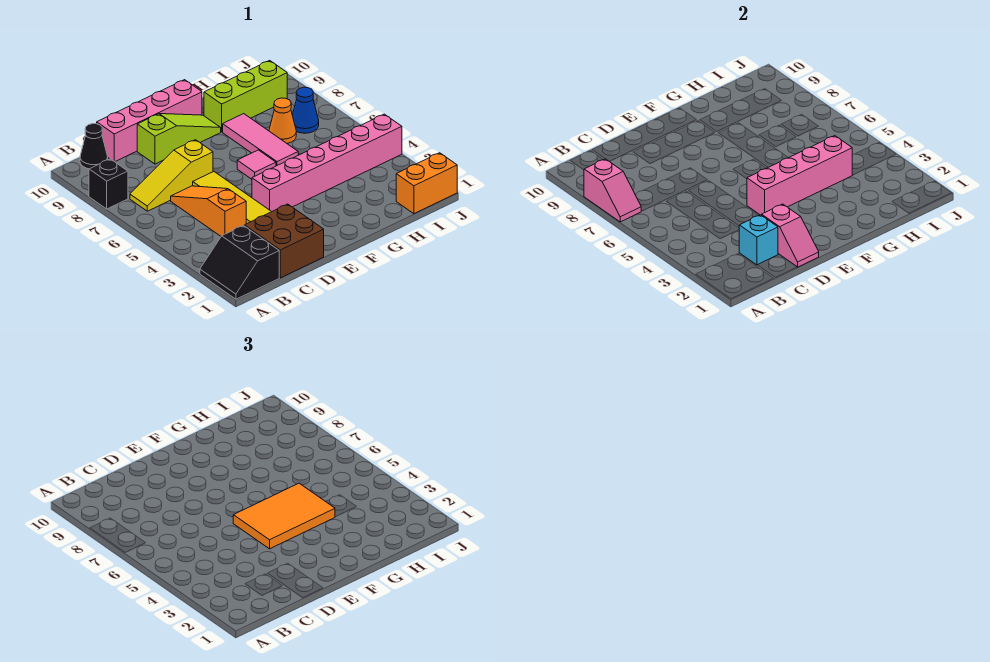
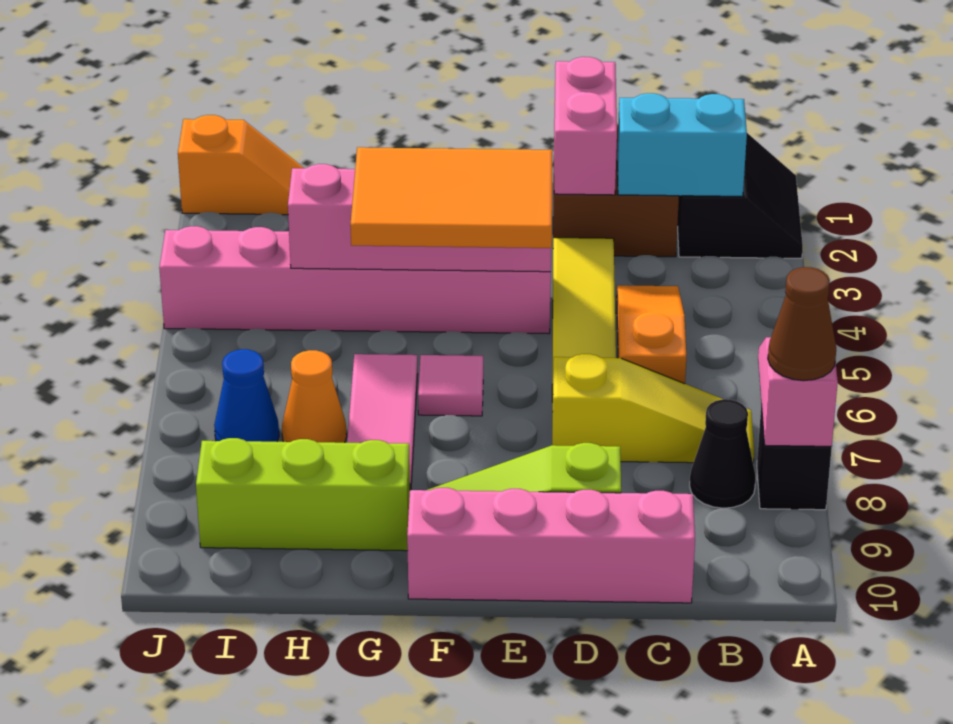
none -> brown 1x1 cone [768,267,836,381]
black 1x1 cone [80,124,108,169] -> black 1x1 cone moved to [690,399,756,508]
cyan 1x1 brick [739,215,778,265] -> cyan 1x2 brick [617,93,747,196]
orange 1x3 slope [171,186,246,236] -> orange 1x3 slope turned to [617,285,686,384]
pink 1x2 slope [762,204,819,267] -> pink 1x2 brick [554,57,617,195]
orange 1x2 brick [396,153,457,214] -> orange 1x2 slope [178,115,304,215]

